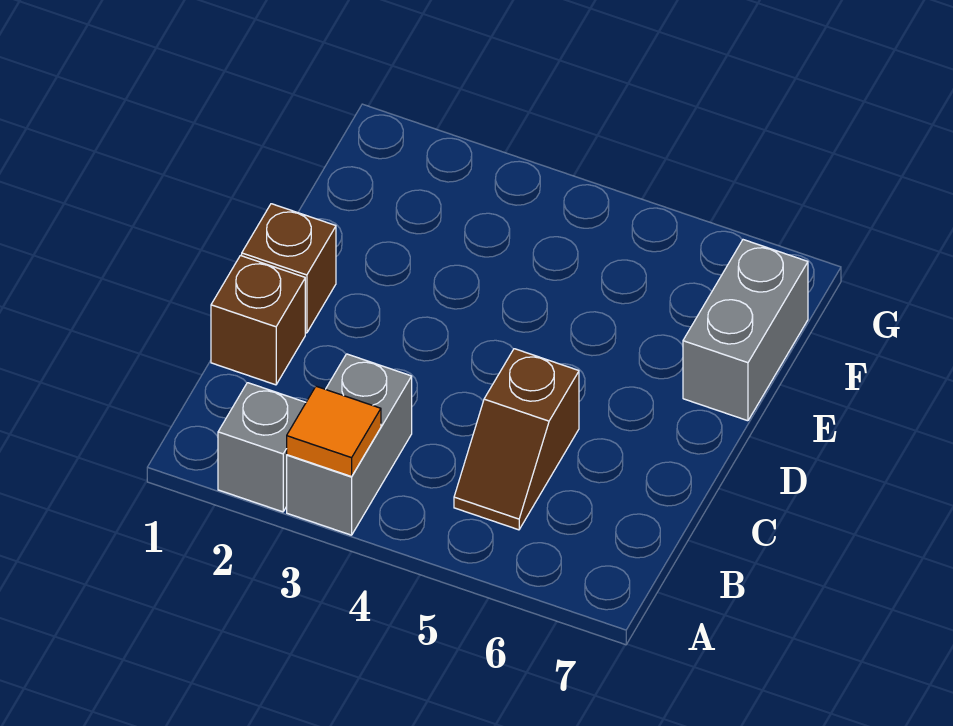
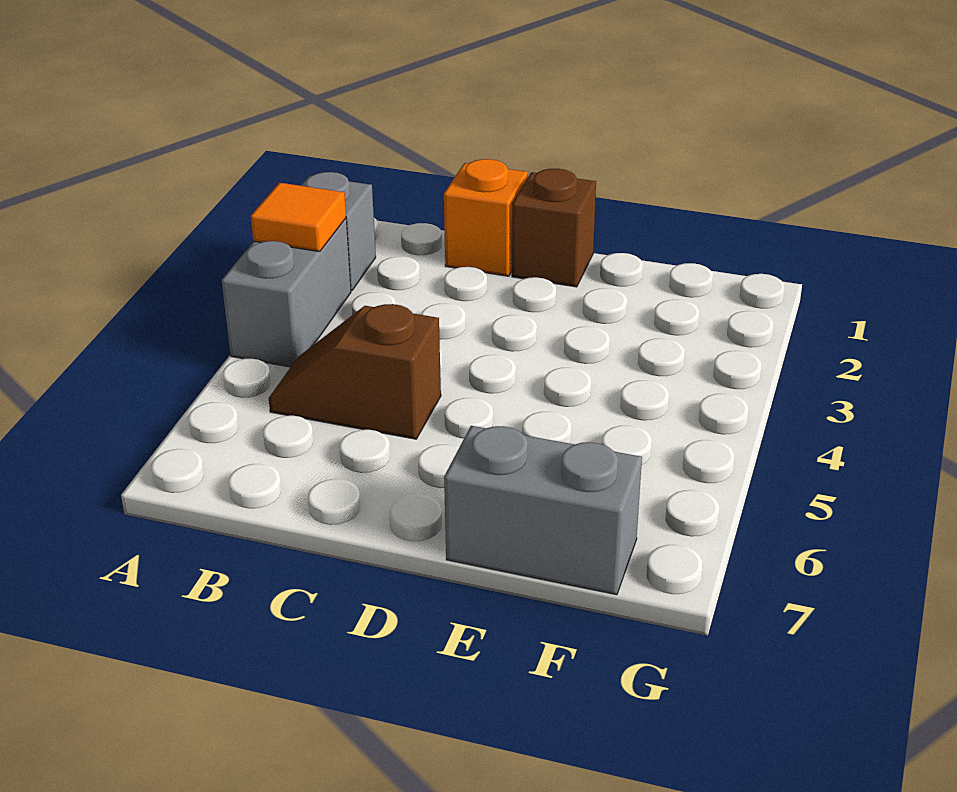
grey 1x2 brick [287,354,412,535] -> grey 1x2 brick turned to [222,218,351,367]
brown 1x1 brick [211,256,305,385] -> orange 1x1 brick [444,159,528,276]

